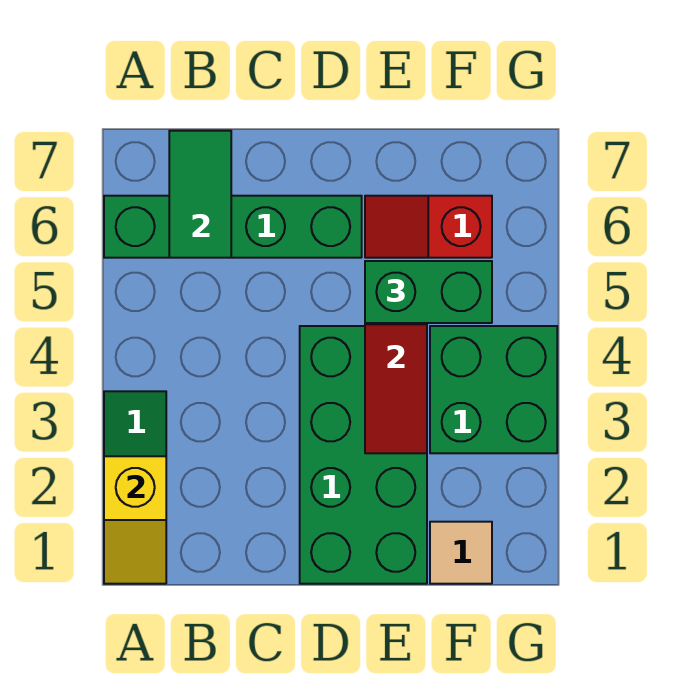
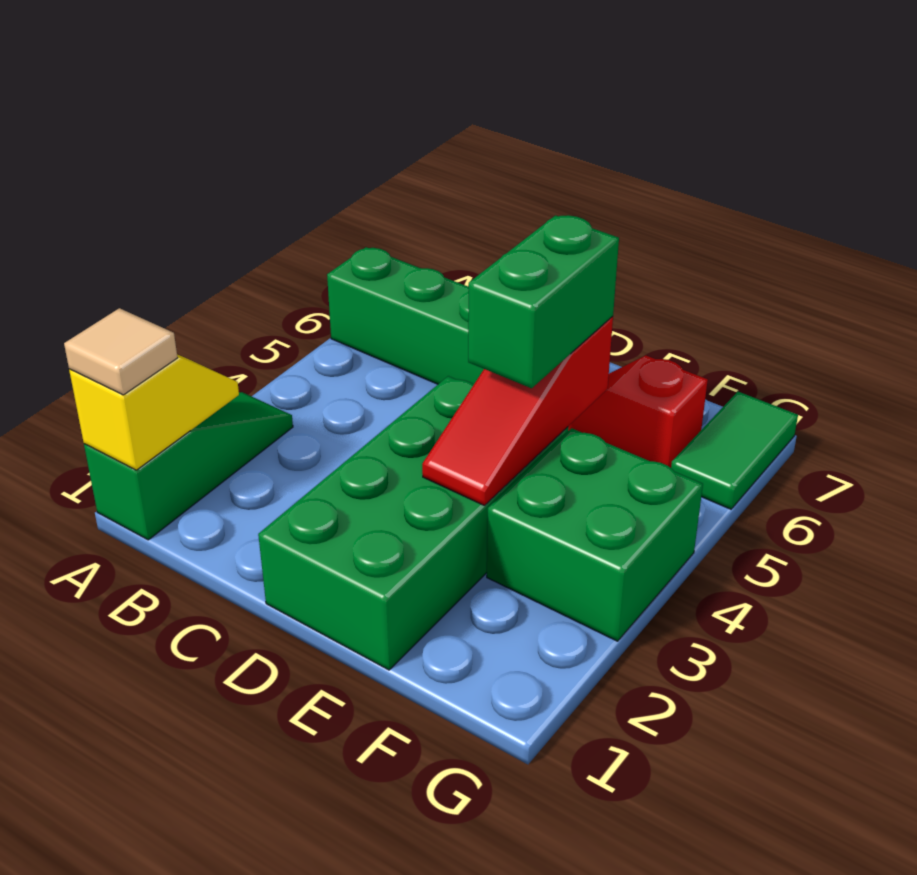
yellow 1x2 slope [104,456,166,584] -> yellow 1x2 slope turned to [69,355,239,470]
green 1x2 tile [169,131,231,258] -> green 1x2 tile moved to [671,392,798,509]
green 1x2 brick [365,261,492,323] -> green 1x2 brick turned to [468,215,619,388]
tan 1x1 tile [430,522,492,584] -> tan 1x1 tile moved to [64,308,178,395]

